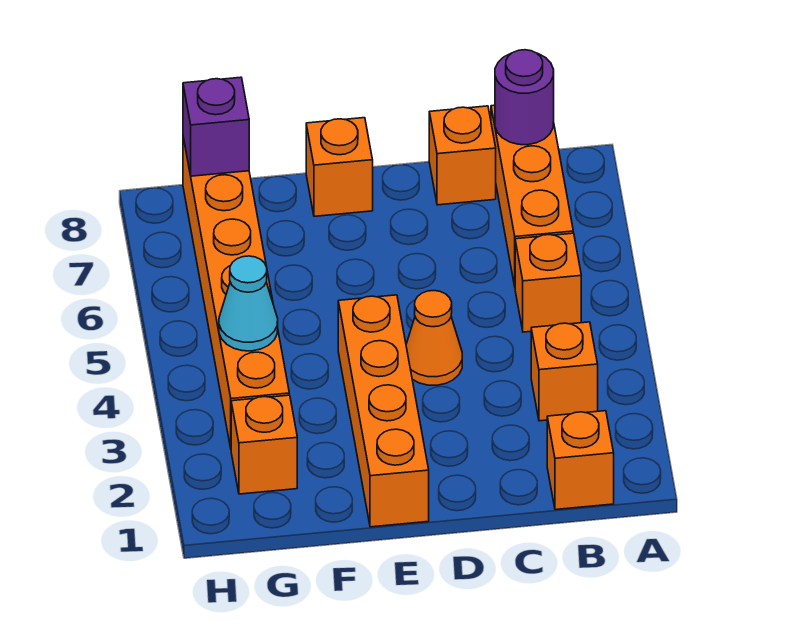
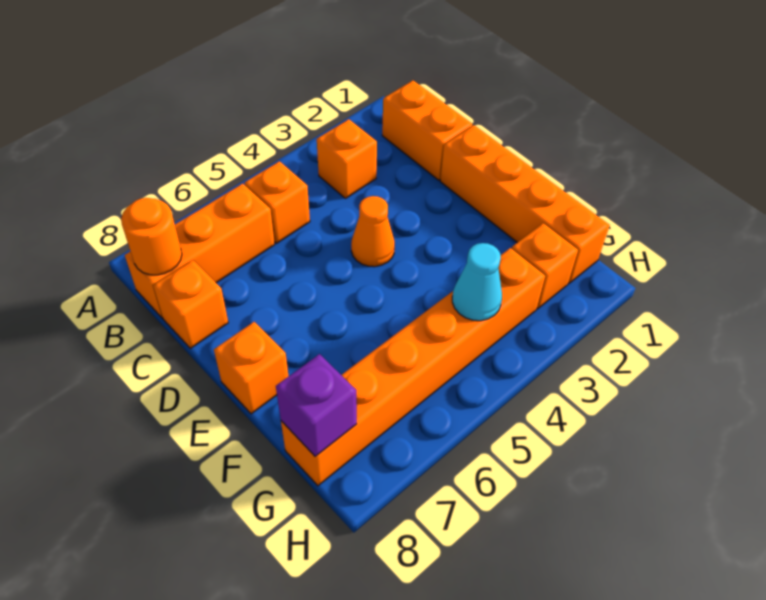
orange 1x1 brick [547,411,614,510] -> orange 1x2 brick [382,80,472,180]
purple 1x1 round brick [495,50,554,145] -> orange 1x1 round brick [121,198,182,275]
orange 1x4 brick [338,295,429,527] -> orange 1x4 brick turned to [440,125,610,283]

